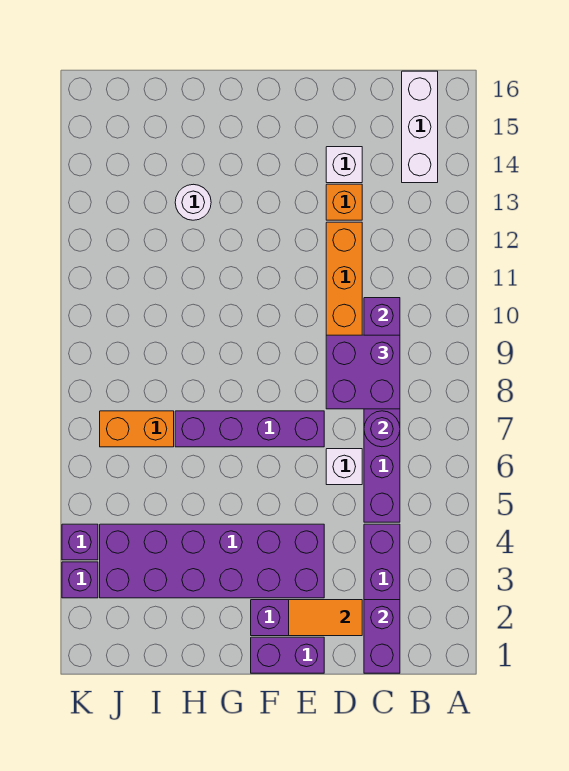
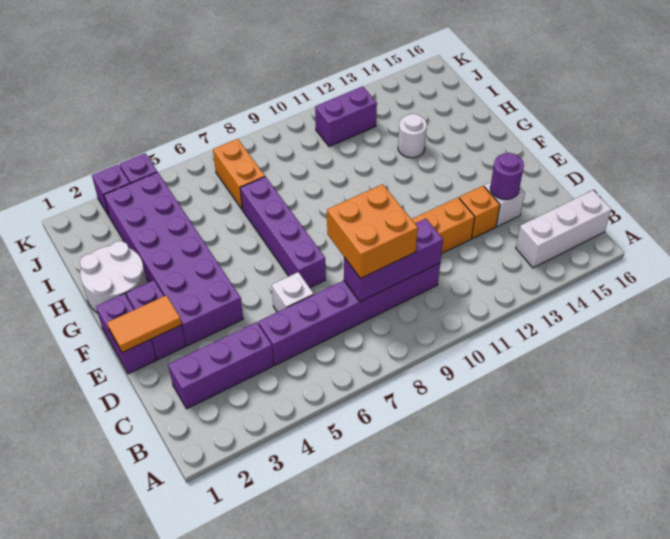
purple 1x2 brick [364,600,400,673] -> purple 1x2 brick moved to [315,86,377,147]
purple 1x1 round brick [364,411,400,447] -> purple 1x1 round brick moved to [490,153,524,199]
purple 2x2 brick [326,335,400,409] -> orange 2x2 brick [327,184,418,279]
orange 1x2 tile [289,600,362,636] -> orange 1x2 tile turned to [107,295,182,353]
none -> white 2x2 round brick [80,241,147,313]

